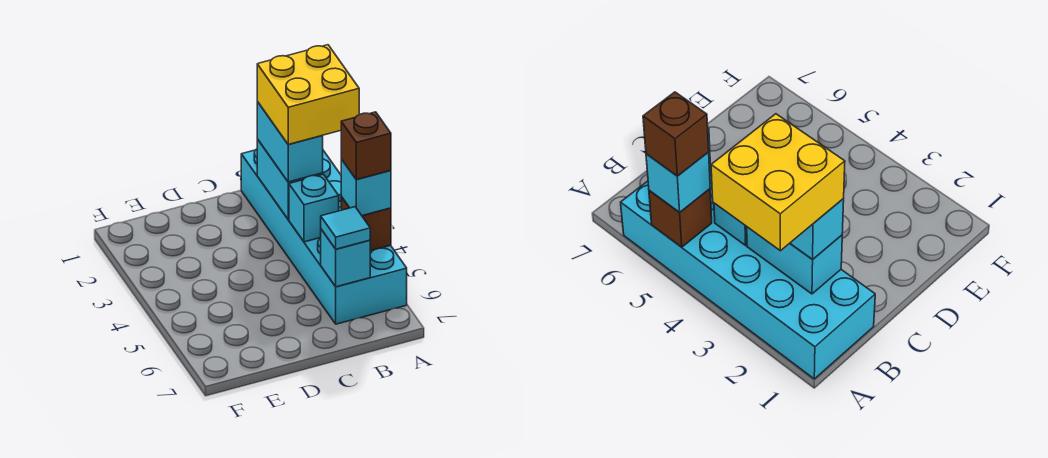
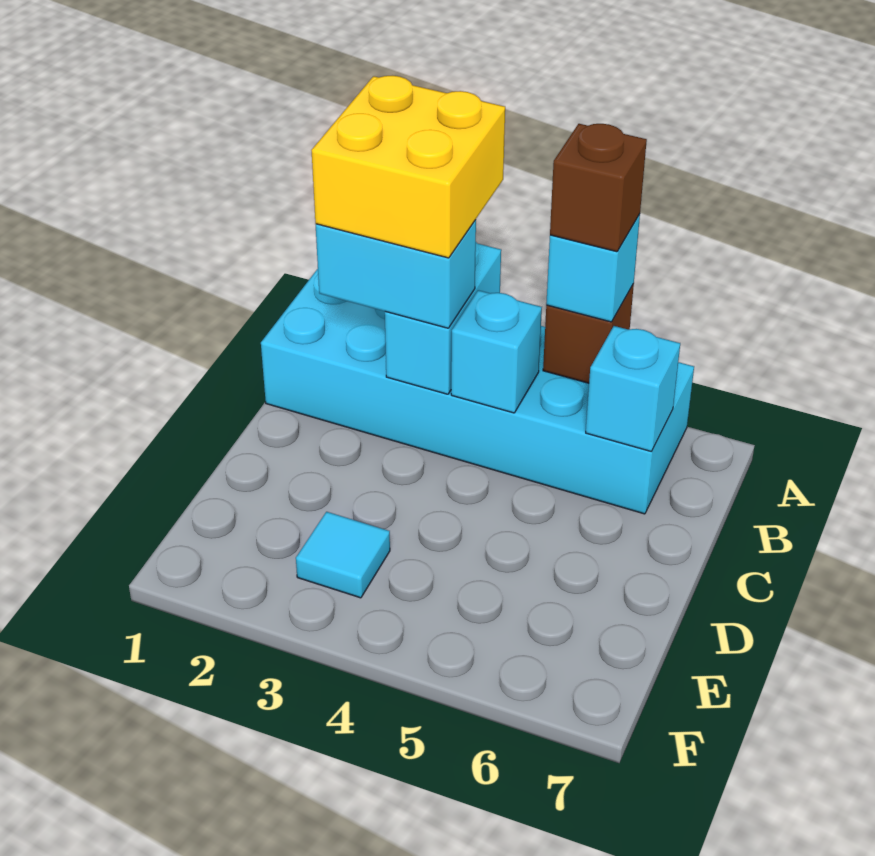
cyan 1x2 brick [257,139,323,219] -> cyan 1x2 brick turned to [385,242,501,394]
cyan 1x1 tile [321,207,370,249] -> cyan 1x1 tile moved to [296,512,390,598]

